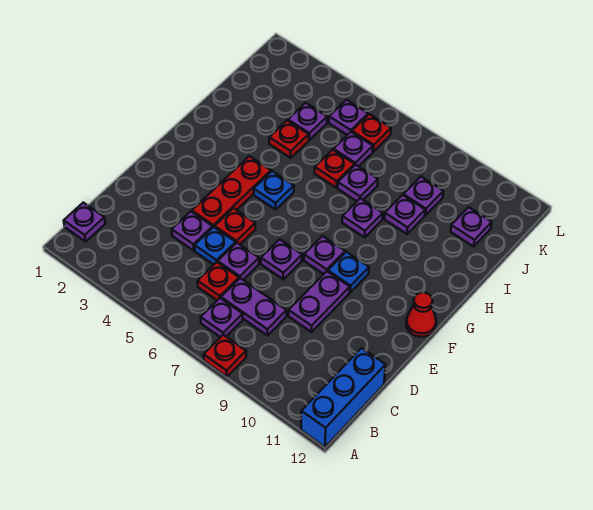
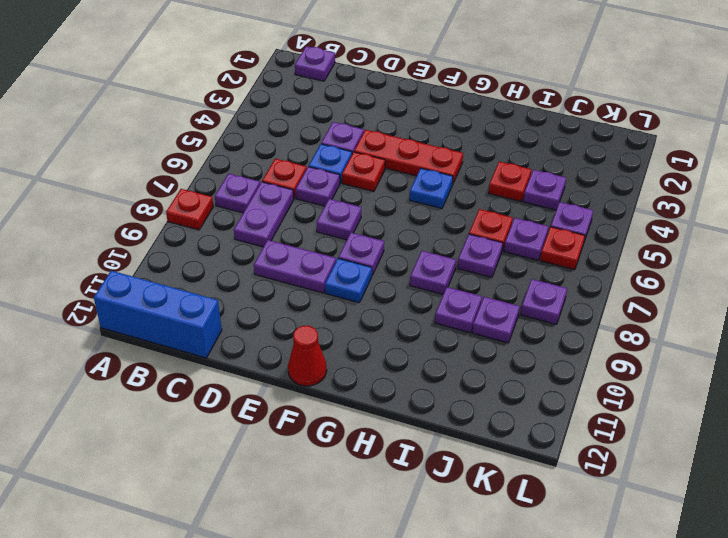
purple 1x1 plate [451,207,492,246] -> purple 1x1 plate moved to [521,279,567,324]

